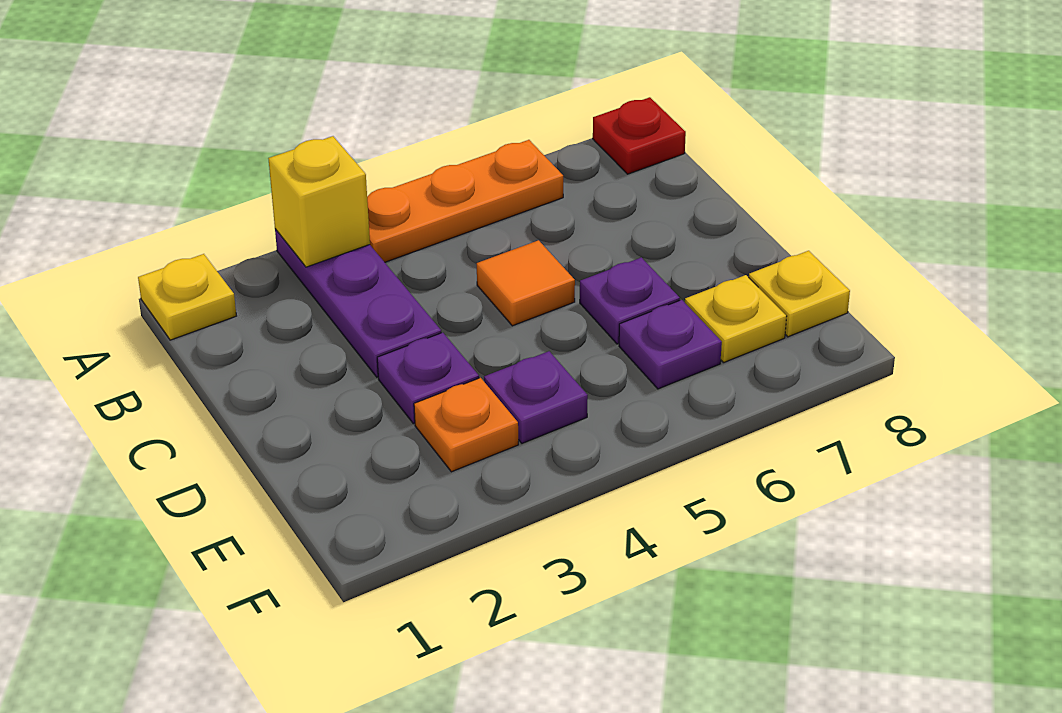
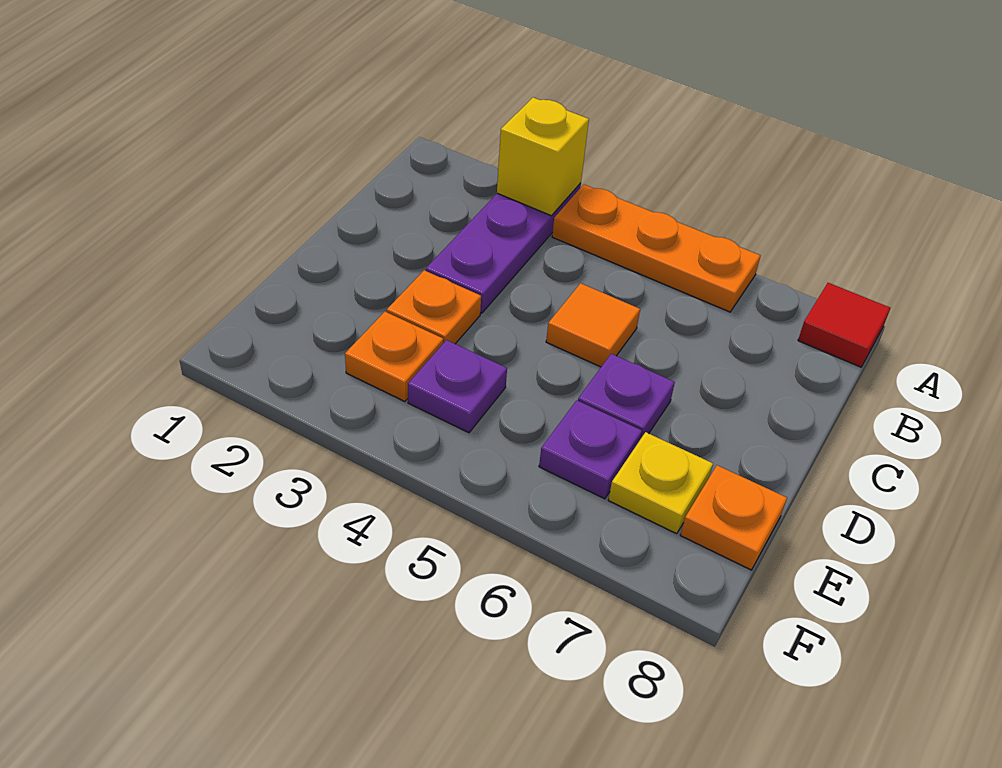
yellow 1x1 plate [138,254,236,340] -> none
red 1x1 plate [593,97,686,174] -> red 1x1 tile [798,283,890,367]
purple 1x1 plate [377,333,479,424] -> orange 1x1 plate [387,270,481,344]
yellow 1x1 plate [749,251,850,337] -> orange 1x1 plate [680,465,787,570]

